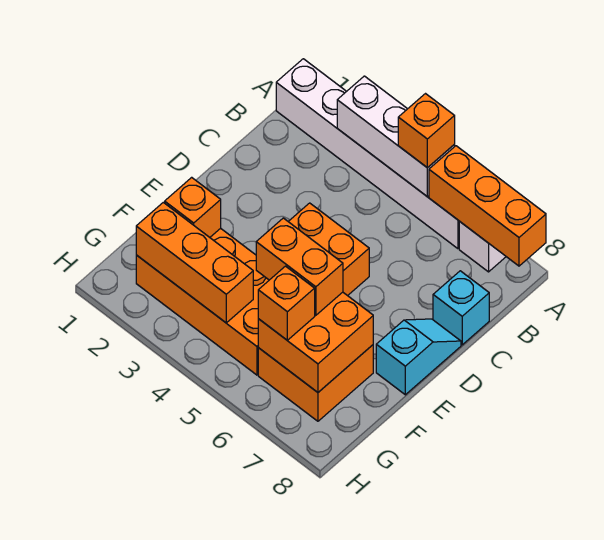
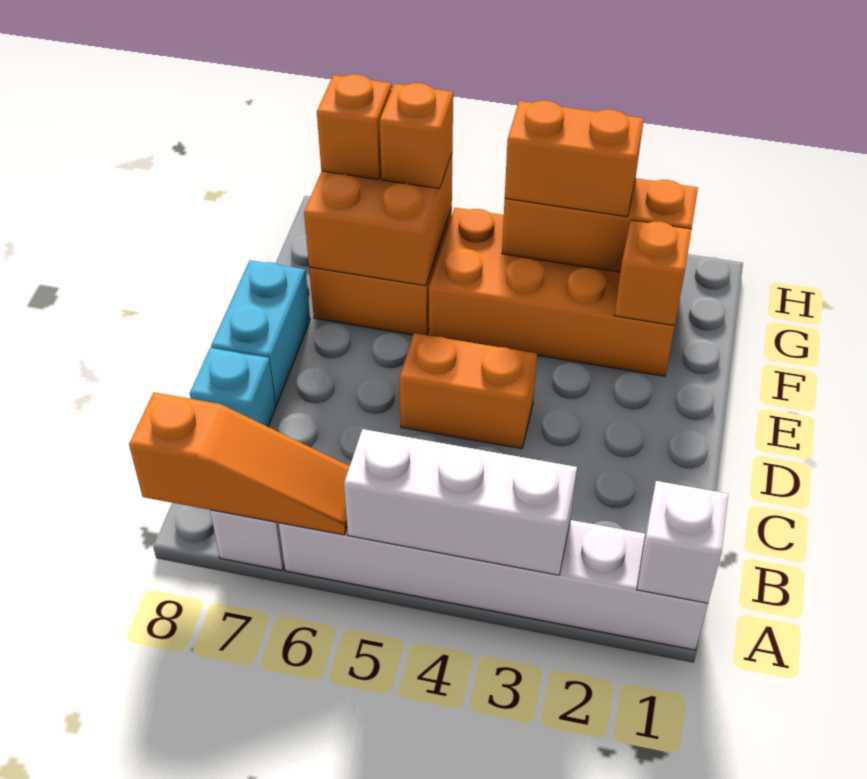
none -> white 1x1 brick [637,481,728,603]
orange 1x1 brick [398,94,455,168] -> orange 1x1 brick moved to [317,74,392,179]
orange 1x3 brick [429,146,546,266] -> orange 1x3 slope [129,392,350,535]
cyan 1x2 slope [376,319,461,395] -> cyan 1x2 brick [211,260,310,405]
orange 1x2 brick [256,218,343,315] -> orange 1x2 brick moved to [505,101,644,217]

